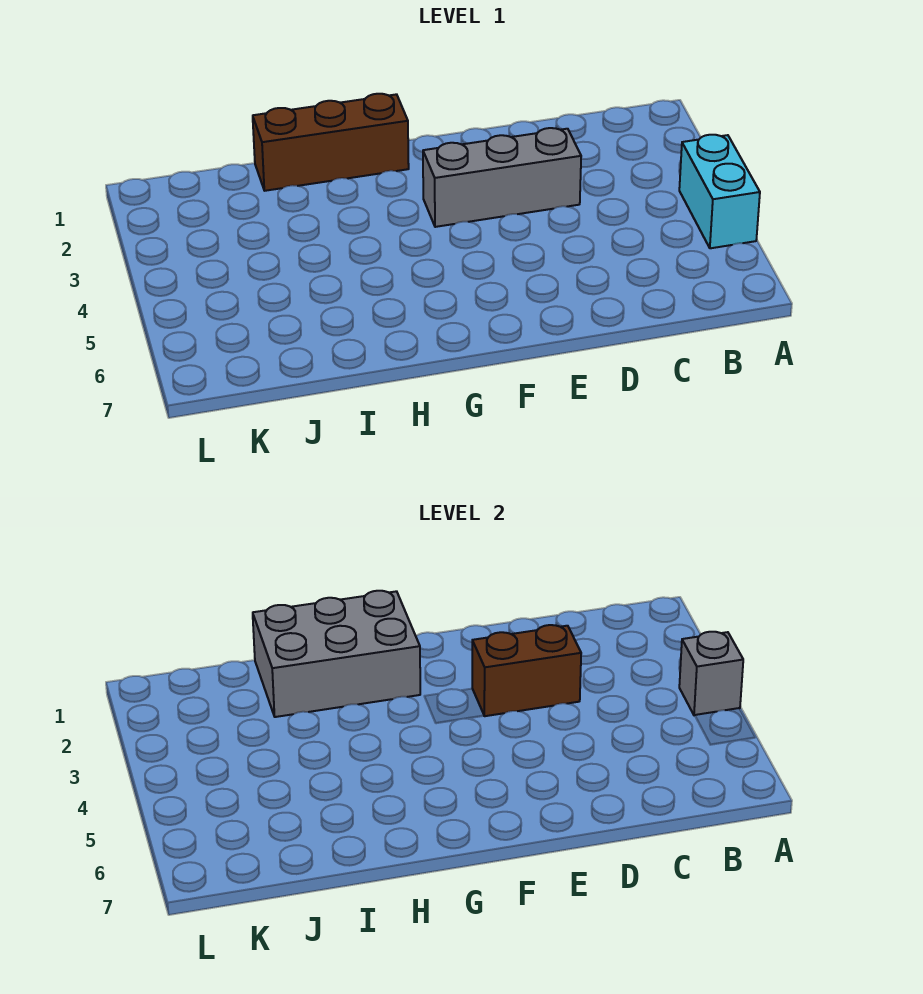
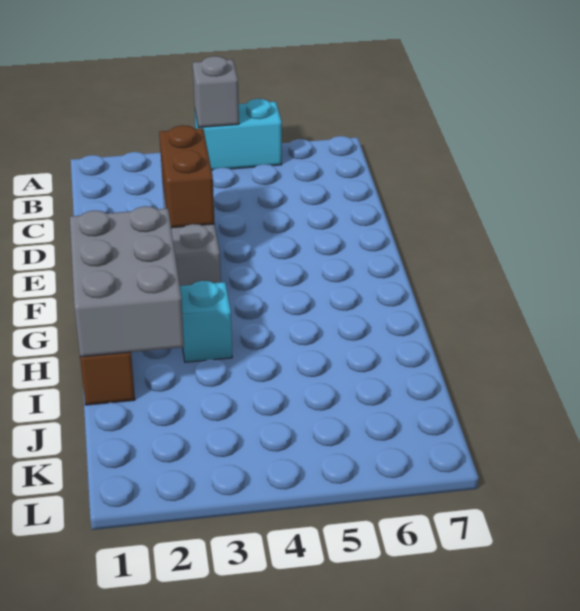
none -> cyan 1x1 brick [180,281,232,362]

